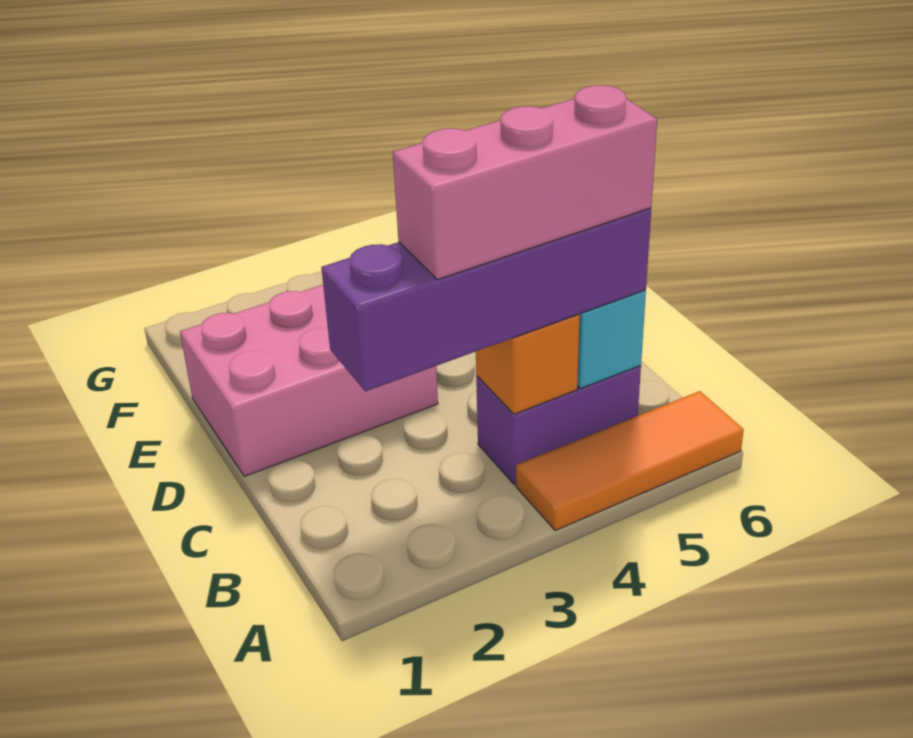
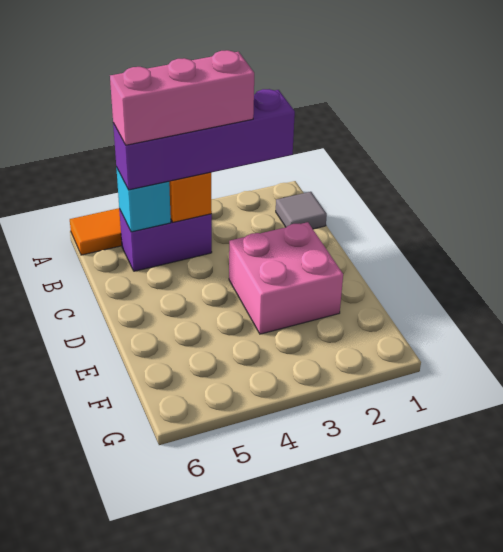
none -> grey 1x1 tile [276,192,327,229]
pink 2x3 brick [180,285,438,476] -> pink 2x2 brick [229,222,343,334]

